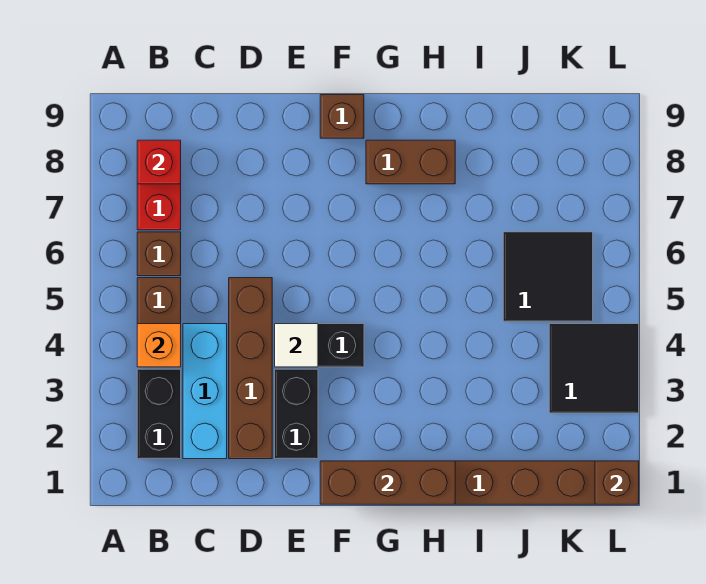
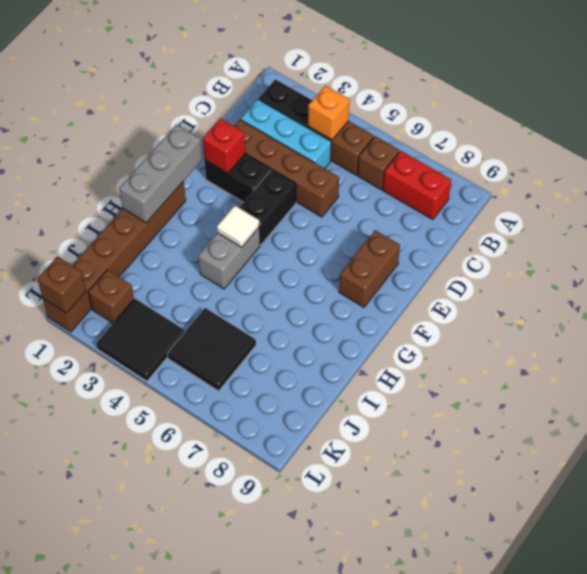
red 1x1 brick [137,140,181,184] -> red 1x1 brick moved to [203,118,245,173]
white 1x1 tile [275,324,318,367] -> white 1x1 tile moved to [217,206,259,247]
brown 1x3 brick [320,461,455,504] -> grey 1x3 brick [119,125,202,223]
brown 1x1 brick [320,95,364,138] -> brown 1x1 brick moved to [88,270,134,323]
none -> grey 1x2 brick [198,227,260,289]
brown 1x2 brick [366,140,455,184] -> brown 1x2 brick moved to [339,230,400,307]

